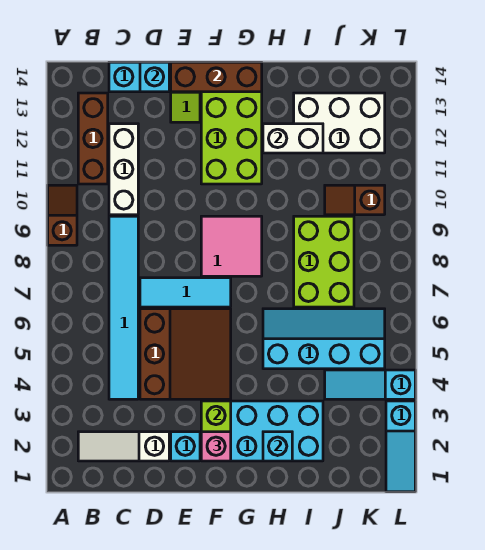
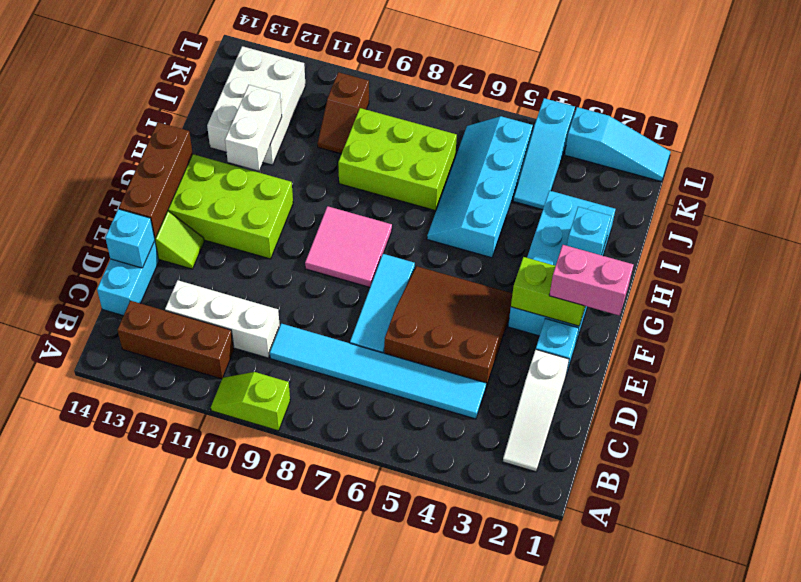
brown 1x2 slope [48,185,77,245] -> lime 1x2 slope [211,372,290,431]
pink 1x1 brick [201,432,231,461] -> pink 1x2 brick [549,245,633,315]

